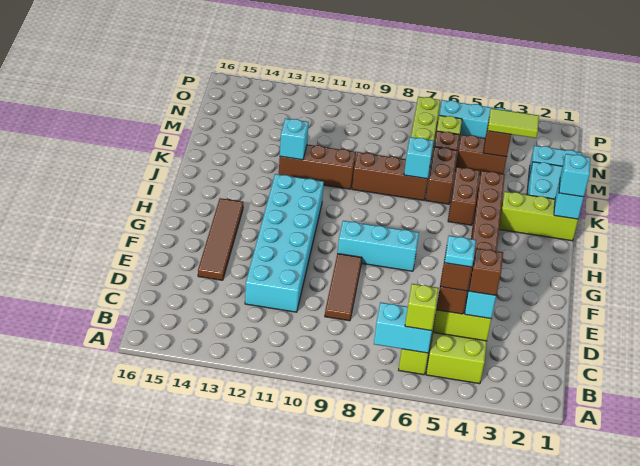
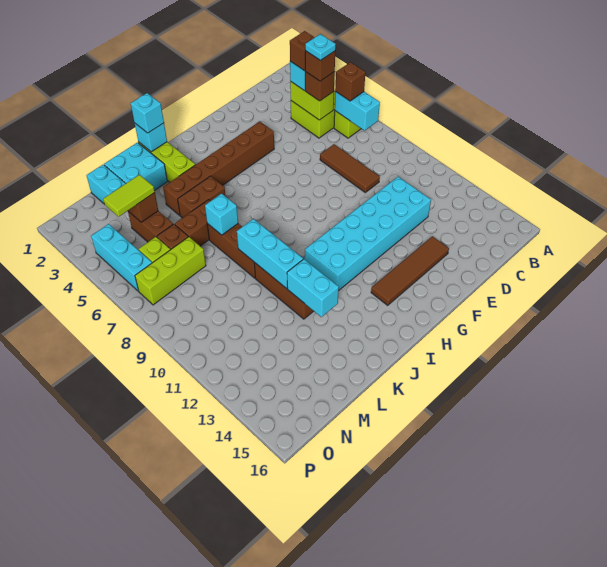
lime 1x1 brick [405,284,439,331] -> brown 1x1 brick [335,62,365,101]
brown 1x3 tile [325,254,362,321] -> brown 1x3 tile turned to [320,144,380,192]
cyan 1x3 brick [338,221,419,271] -> cyan 1x3 brick moved to [237,219,303,289]
cyan 1x1 brick [280,118,309,160] -> cyan 1x2 brick [287,259,339,317]
lime 1x2 tile [488,108,539,138] -> lime 1x2 tile turned to [103,175,155,217]

